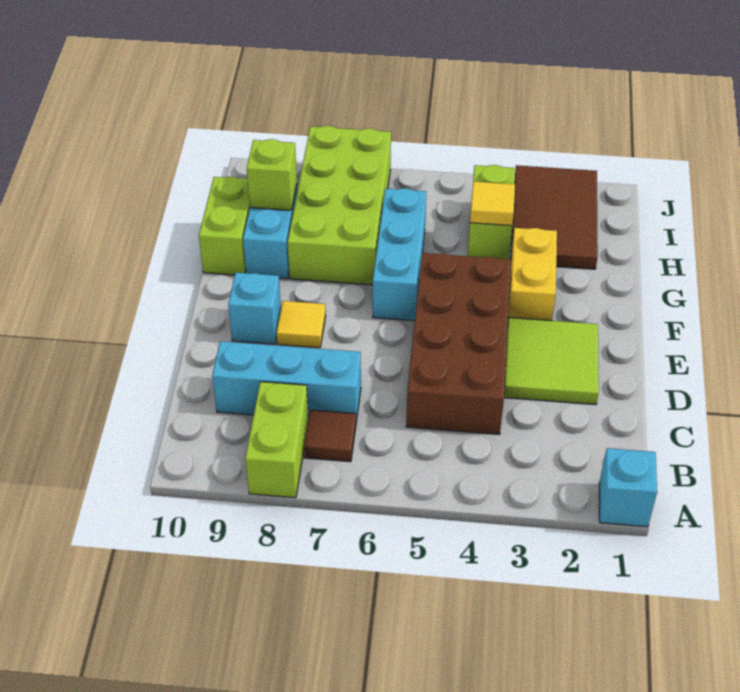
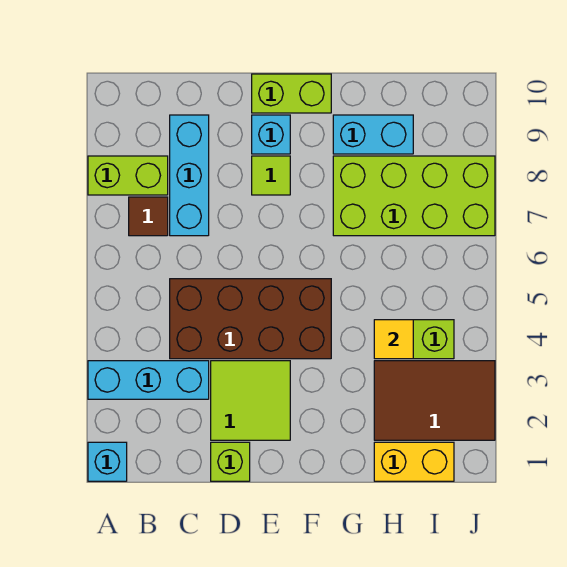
yellow 1x1 tile [277,301,326,348] -> lime 1x1 tile [252,156,290,195]
yellow 1x2 brick [507,228,557,326] -> yellow 1x2 brick moved to [374,442,454,481]
cyan 1x3 brick [373,188,426,321] -> cyan 1x3 brick moved to [88,361,209,399]
lime 1x2 brick [199,177,250,275] -> lime 1x2 brick moved to [252,74,331,113]
lime 1x1 brick [247,139,297,210] -> lime 1x1 brick moved to [211,442,250,481]

